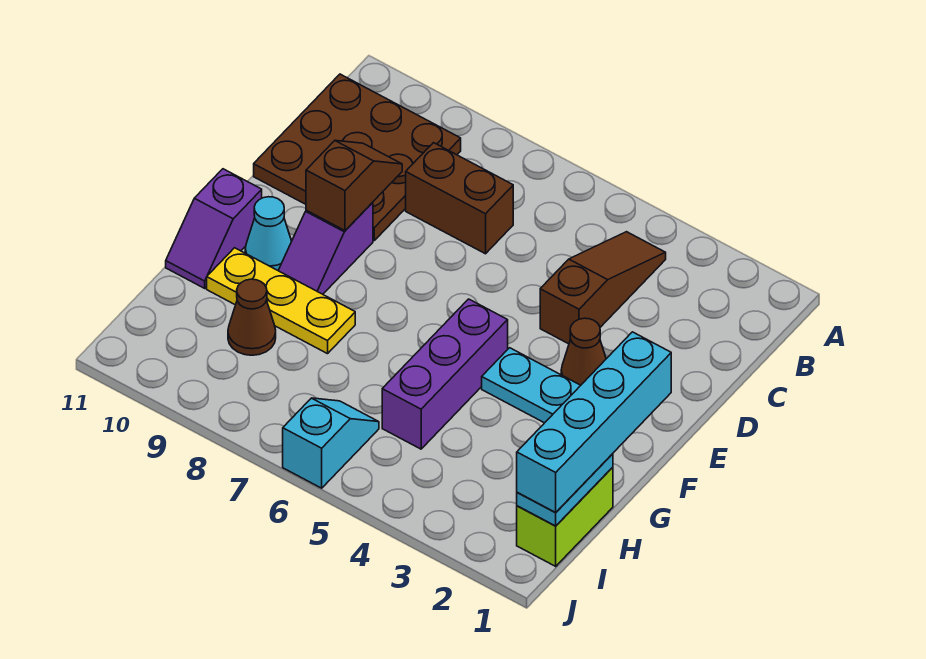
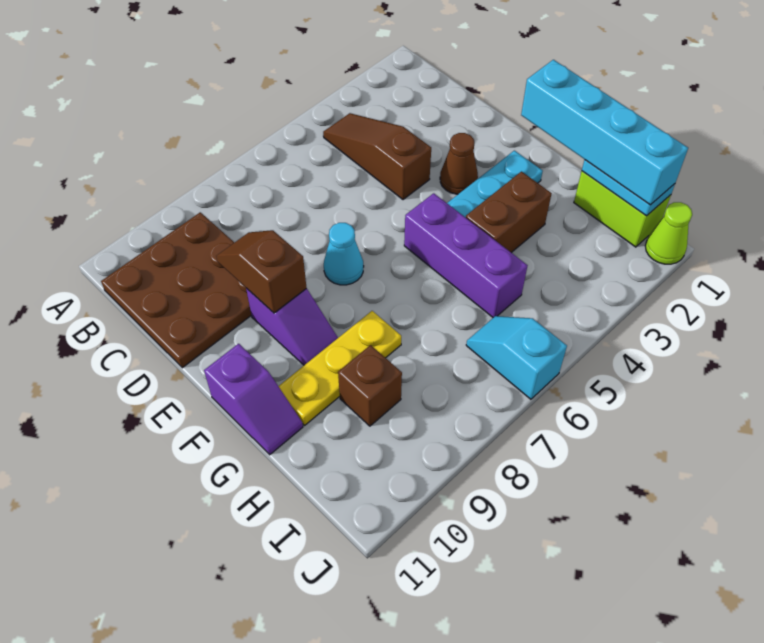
brown 1x2 brick [406,143,513,254] -> brown 1x2 brick moved to [466,172,552,253]
cyan 1x1 cone [245,197,292,270] -> cyan 1x1 cone moved to [324,223,364,285]
brown 1x1 cone [228,279,276,355] -> brown 1x1 brick [338,345,402,426]
none -> lime 1x1 cone [645,202,692,264]

